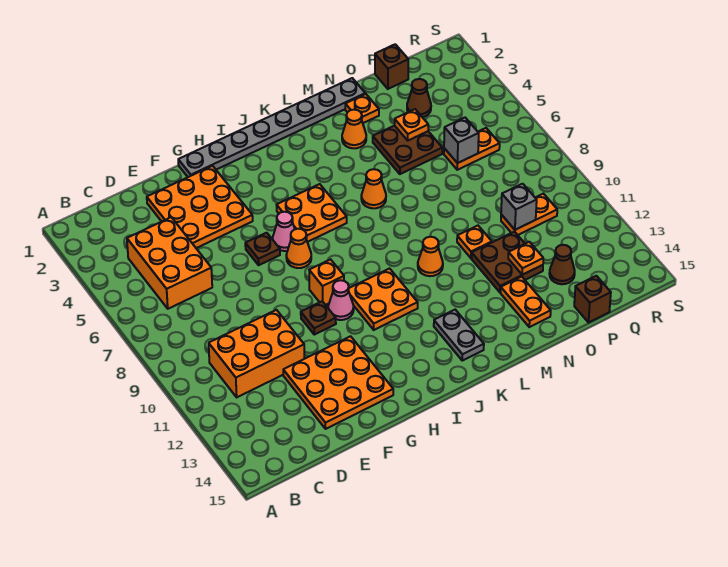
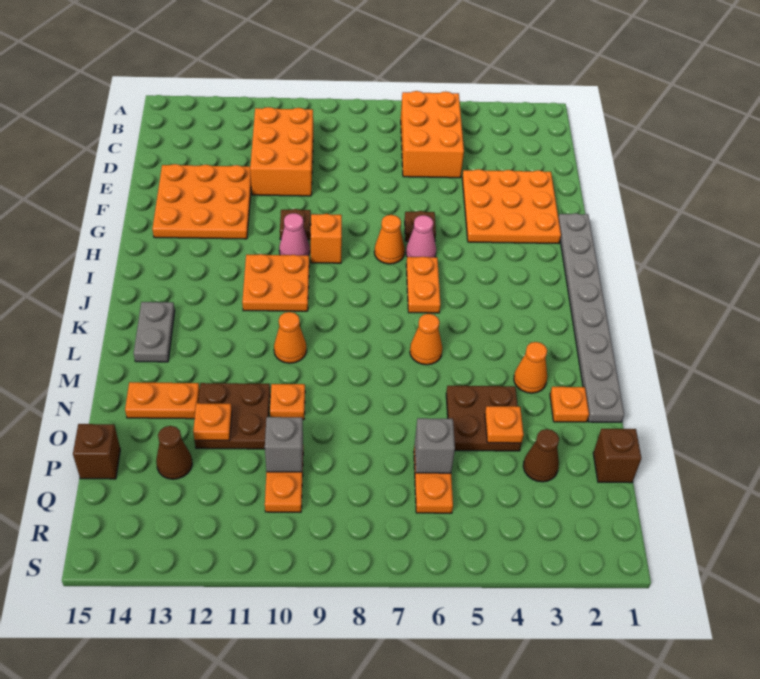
orange 2x3 brick [127,217,212,309] -> orange 2x3 brick turned to [401,91,464,178]
orange 2x2 plate [277,184,347,242] -> orange 1x2 plate [406,257,440,313]
grey 1x2 plate [434,310,484,361] -> grey 1x2 plate turned to [134,302,175,362]

